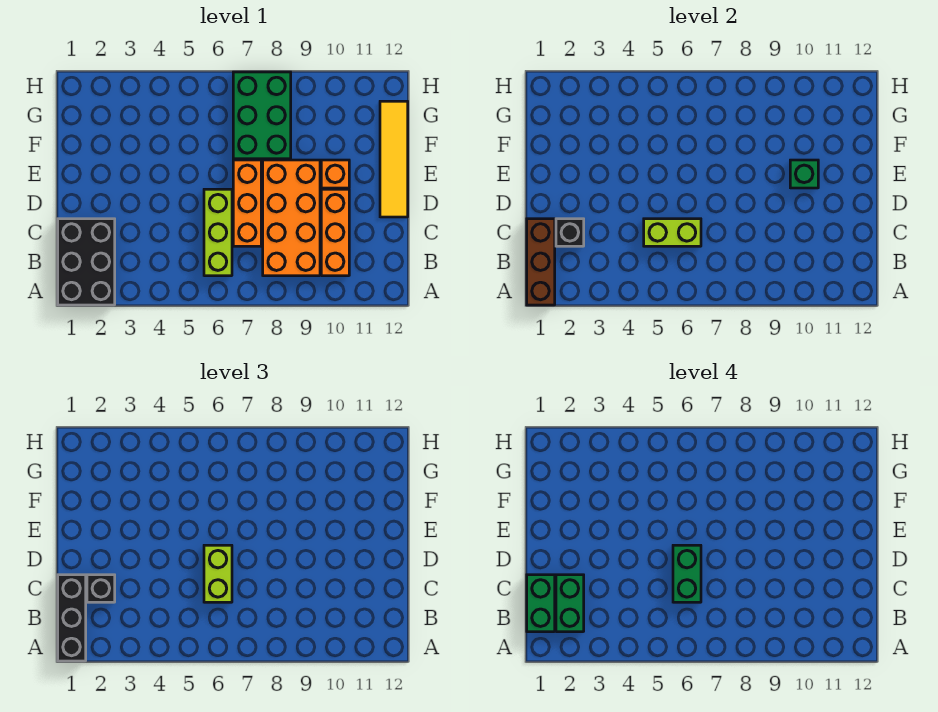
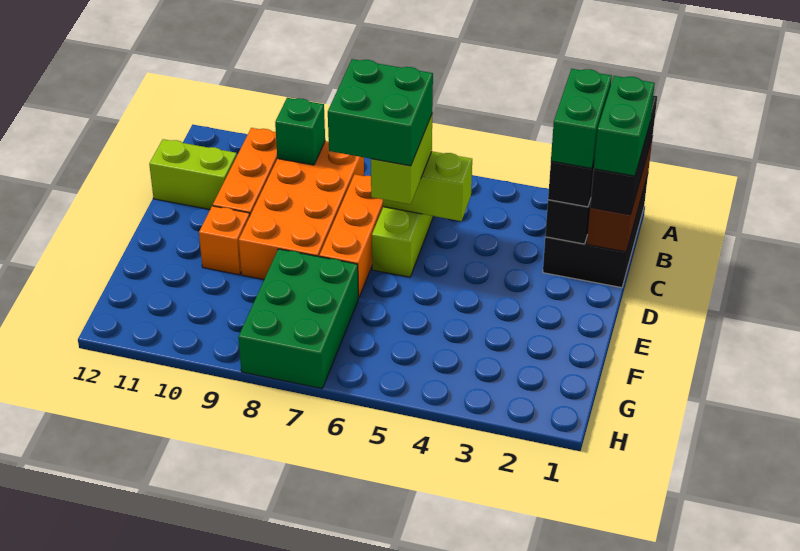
green 1x2 brick [673,545,701,602] -> green 2x2 brick [328,59,433,166]
none -> lime 1x2 brick [149,139,237,210]
yellow 1x4 tile [380,101,408,217] -> none
green 1x1 brick [790,160,818,188] -> green 1x1 brick moved to [275,98,325,165]

